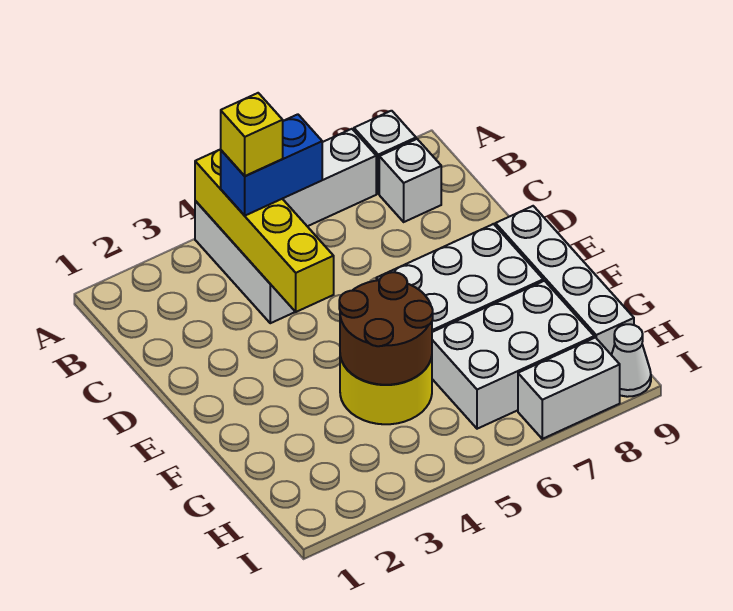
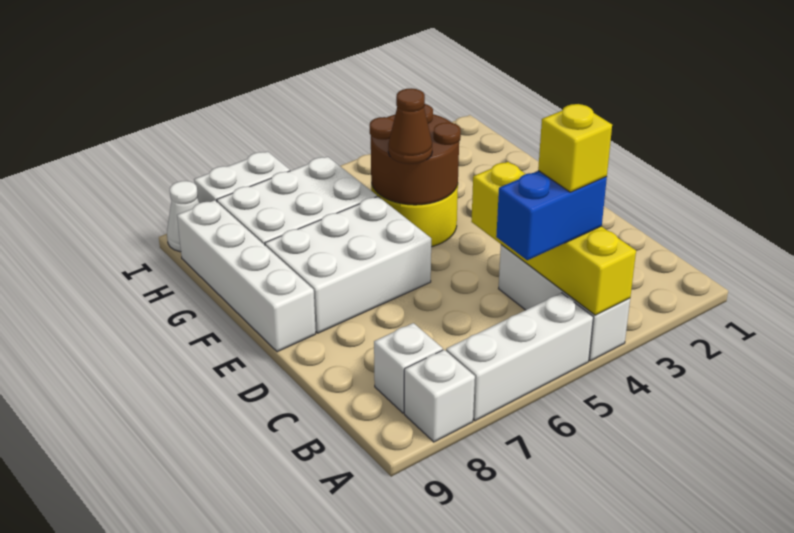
none -> brown 1x1 cone [388,89,432,164]

